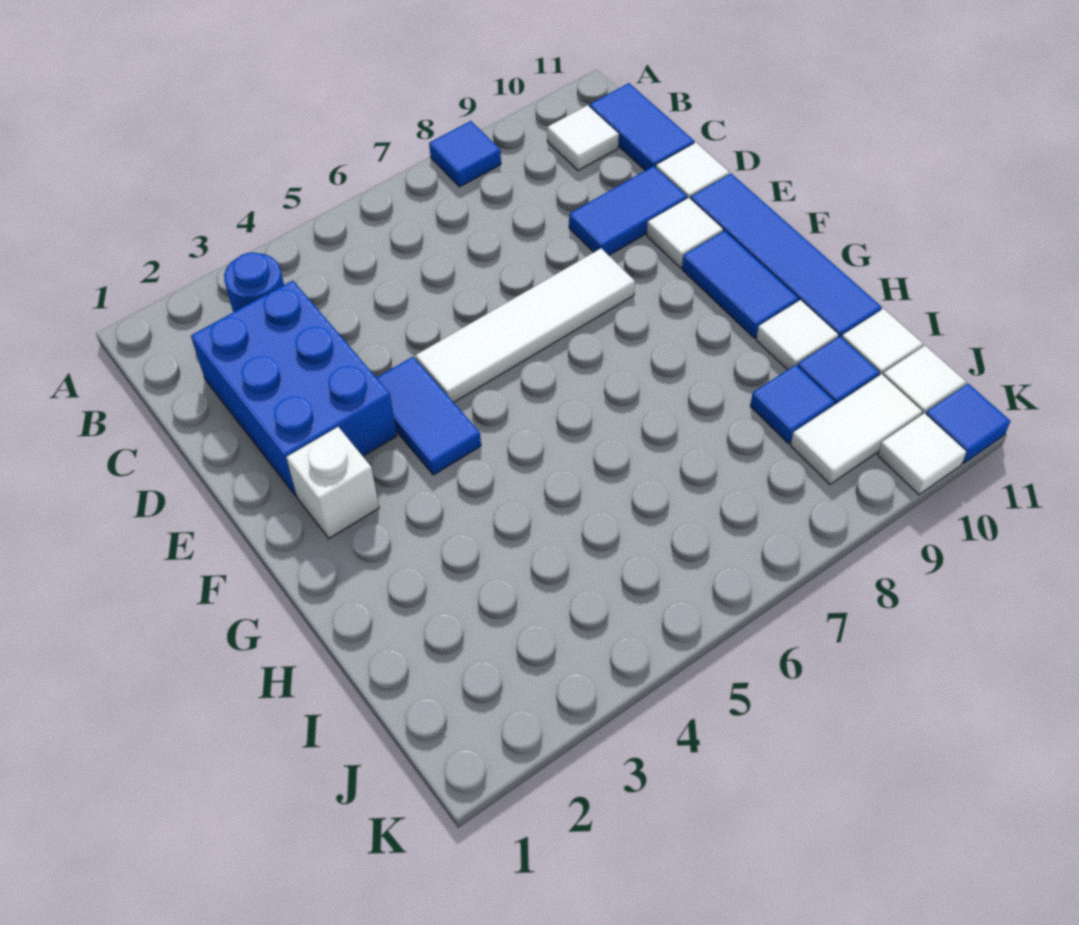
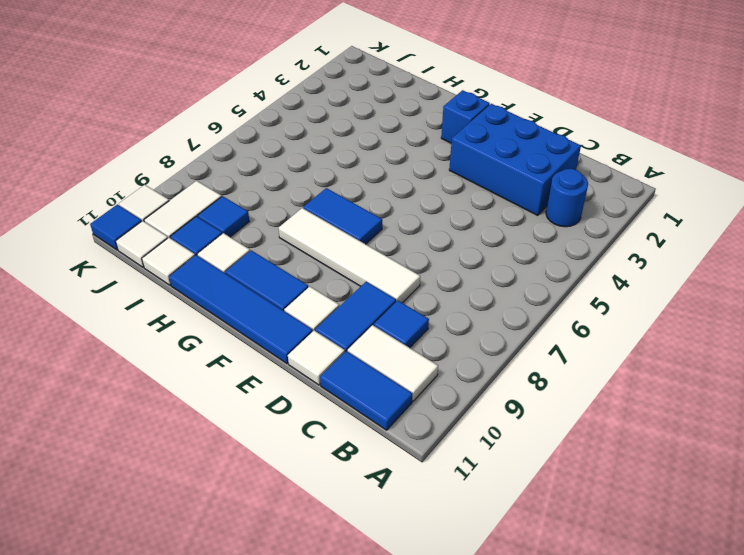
blue 1x1 tile [429,121,501,187] -> blue 1x1 tile moved to [374,301,429,348]
white 1x1 tile [547,105,619,171] -> white 1x2 tile [348,325,438,401]
blue 1x2 tile [377,357,481,475] -> blue 1x2 tile moved to [303,188,382,244]
white 1x4 tile [415,248,635,402] -> white 1x4 tile turned to [279,208,420,303]
white 1x1 brick [286,427,379,538] -> blue 1x1 brick [441,90,490,143]

